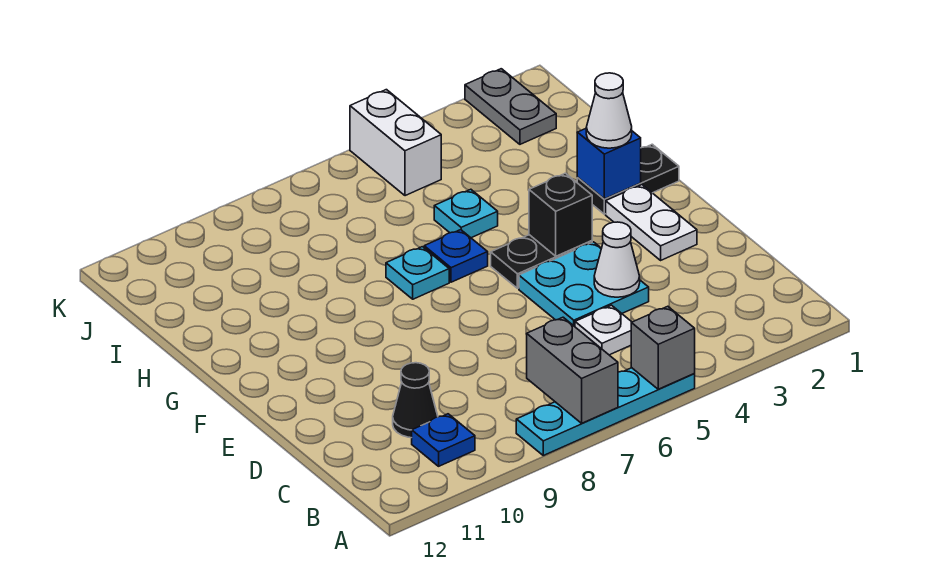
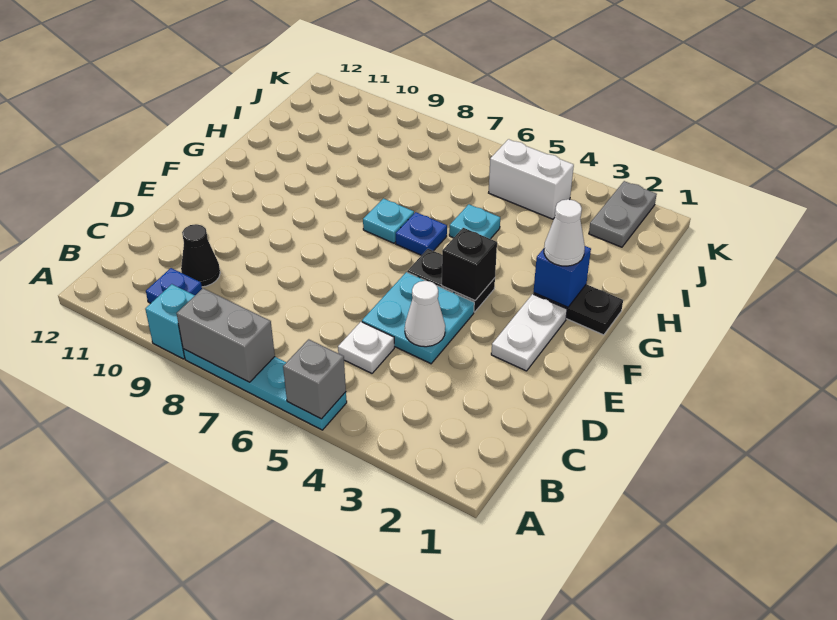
grey 1x2 brick [527,317,618,423] -> grey 1x2 brick turned to [177,288,275,382]
none -> cyan 1x1 brick [145,284,195,359]
white 1x2 brick [350,90,441,196] -> white 1x2 brick turned to [489,139,574,219]

